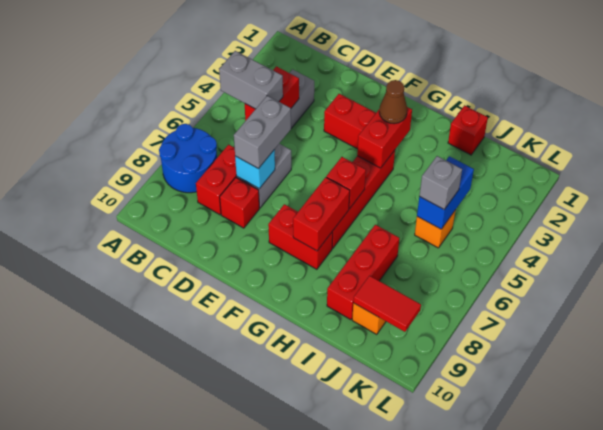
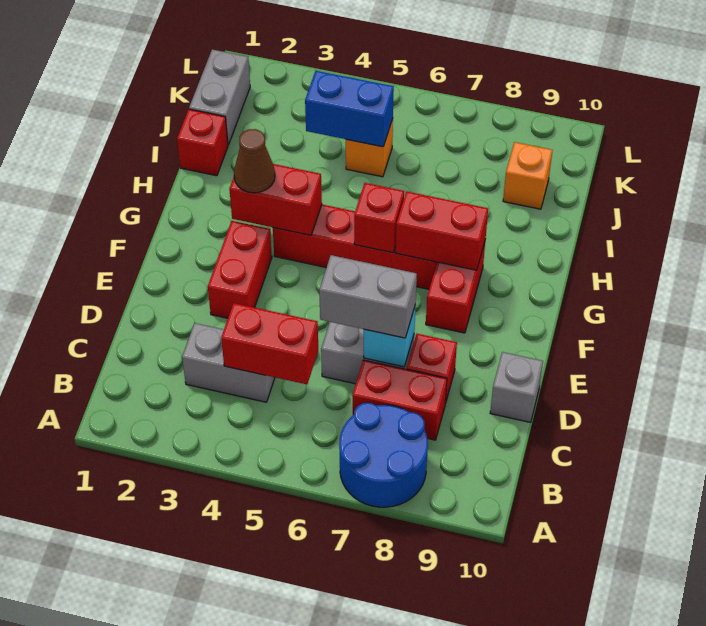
grey 1x2 brick [219,51,283,109] -> grey 1x2 brick moved to [189,49,250,145]
red 1x3 brick [327,225,399,320] -> none
grey 1x1 brick [419,156,462,209] -> grey 1x1 brick moved to [490,352,543,422]
red 1x2 tile [353,276,421,332] -> none

